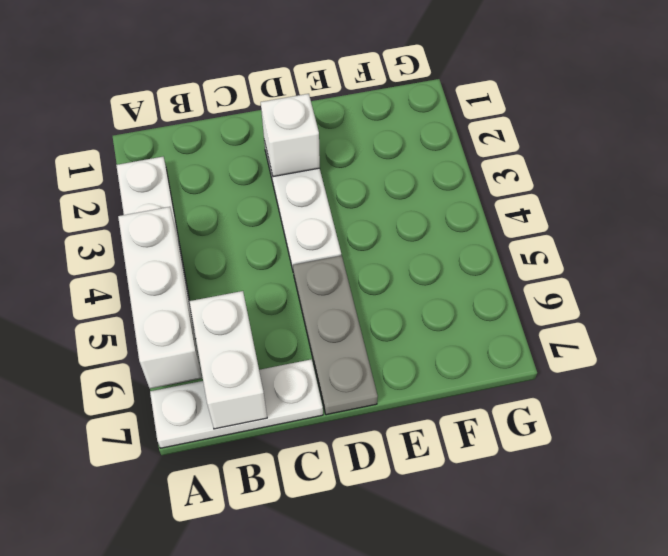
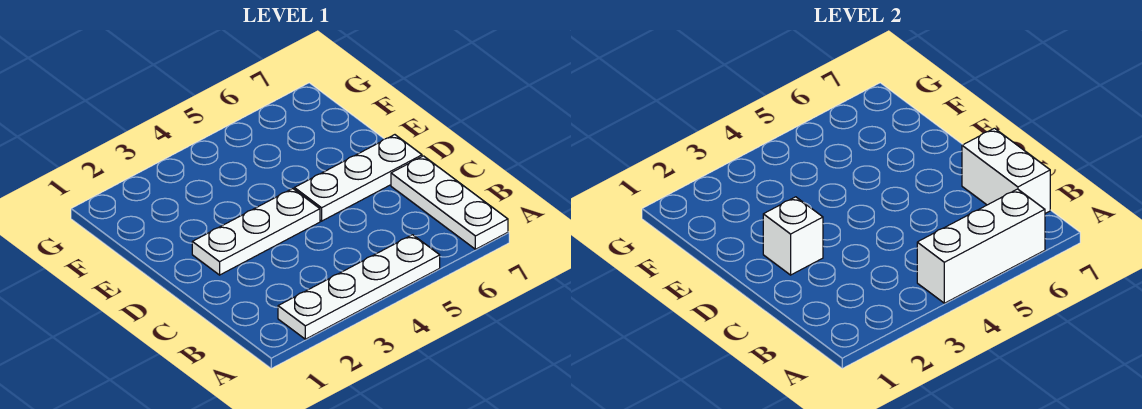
white 1x2 brick [189,291,267,429] -> white 1x2 brick turned to [962,128,1050,214]
grey 1x3 plate [293,256,378,415] -> white 1x3 plate [294,135,422,221]

